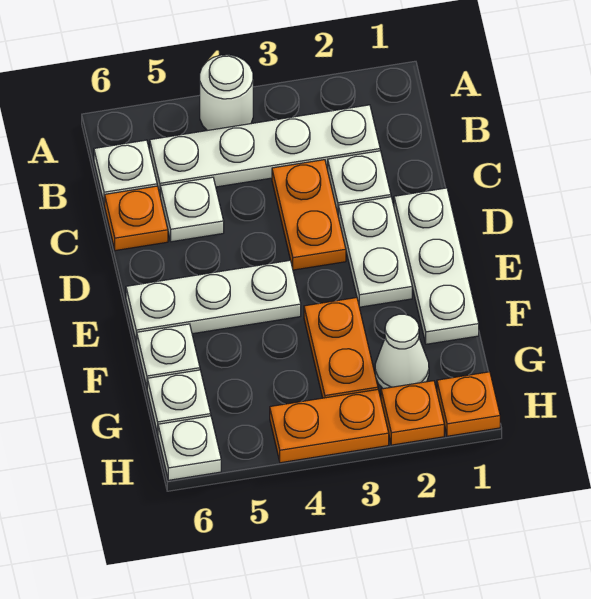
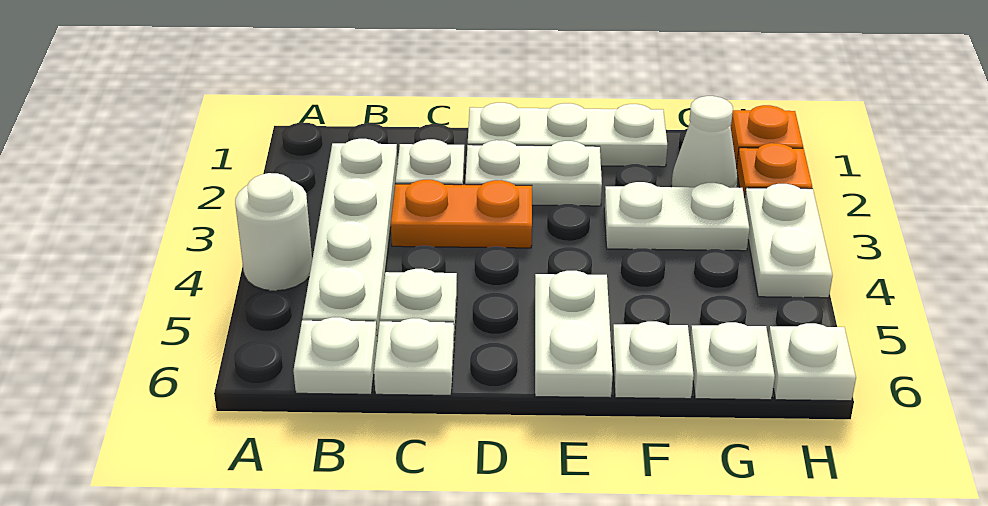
orange 1x1 plate [105,186,168,251] -> white 1x1 plate [374,318,454,395]
white 1x3 plate [126,260,301,342] -> white 1x2 plate [535,271,613,398]
orange 1x2 plate [304,298,378,398] -> white 1x2 plate [604,182,749,251]
orange 1x2 plate [270,390,389,463] -> white 1x2 plate [745,184,833,298]

